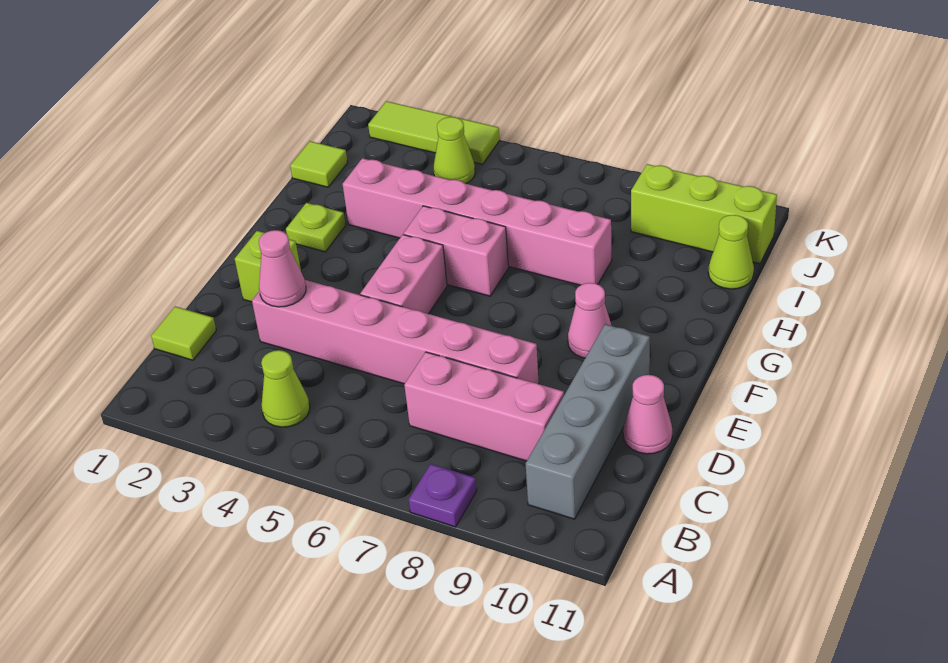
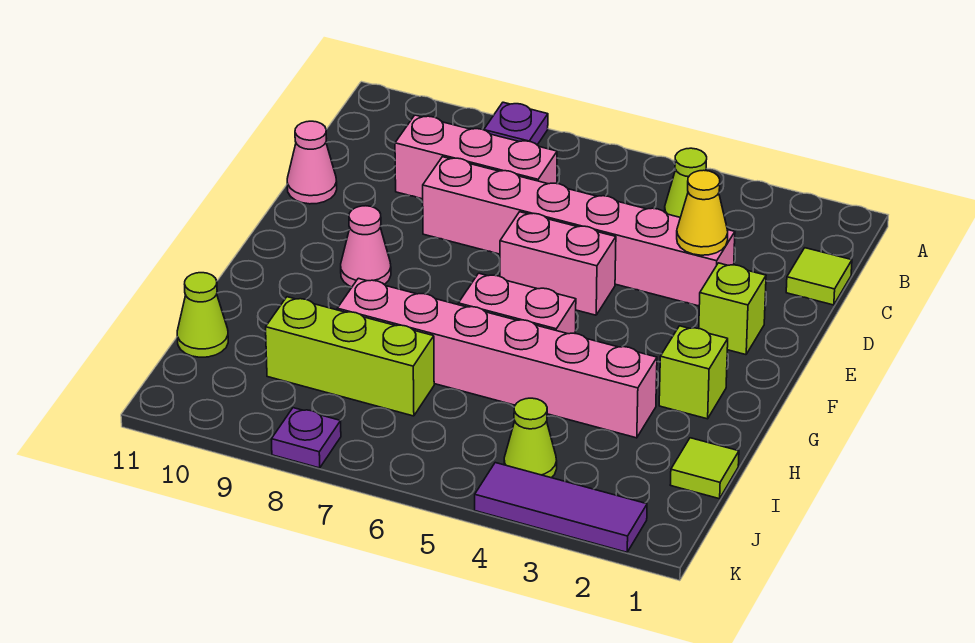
grey 1x4 brick [526,324,650,519] -> none
pink 1x1 cone [259,230,306,307] -> yellow 1x1 cone [677,170,728,255]
pink 1x2 brick [360,235,447,314] -> pink 1x2 brick turned to [500,212,616,315]
lime 1x1 plate [286,203,346,252] -> lime 1x1 brick [659,326,728,419]
lime 1x3 brick [631,164,777,264] -> lime 1x3 brick moved to [266,297,434,416]
lime 1x3 tile [368,101,500,164] -> purple 1x3 tile [475,463,647,552]
none -> purple 1x1 plate [271,408,341,468]

